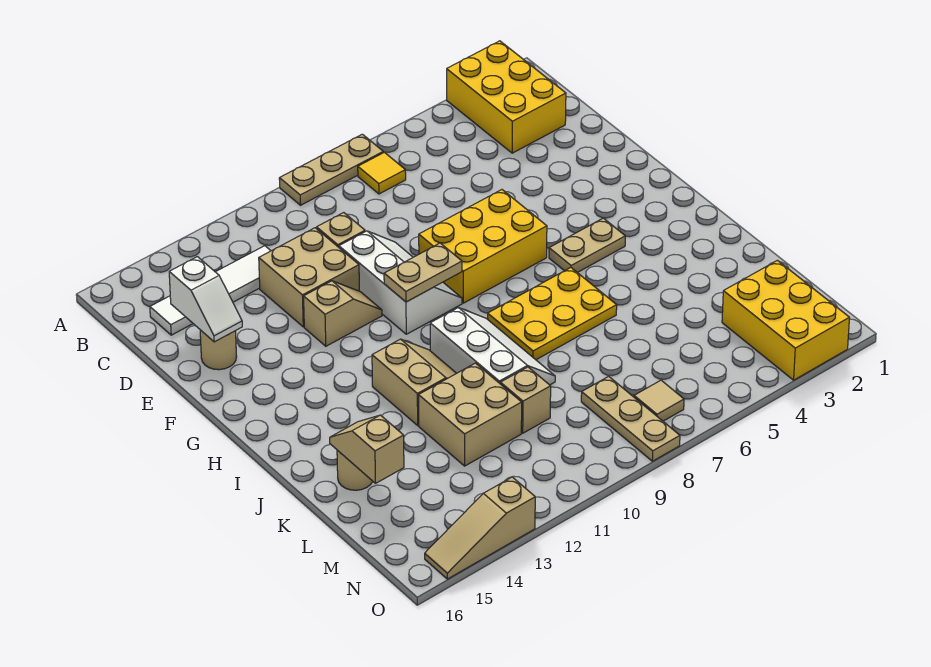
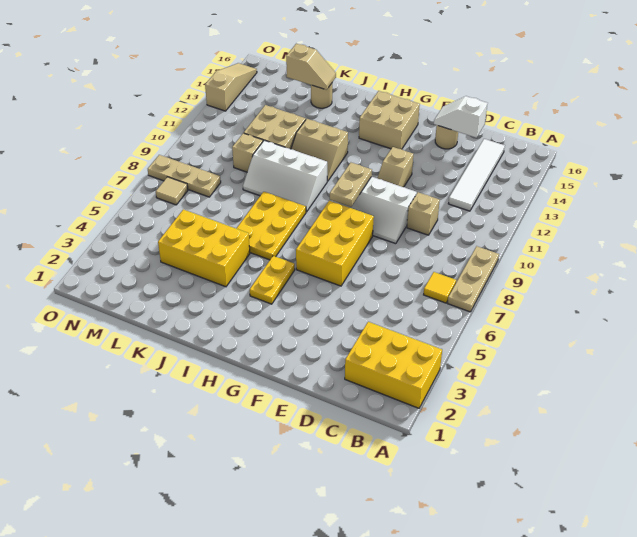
tan 2x2 brick [259,228,359,327] -> tan 2x2 brick moved to [359,91,420,149]
tan 1x2 plate [549,218,625,273] -> yellow 1x2 plate [250,256,295,304]
yellow 2x3 brick [722,260,849,380] -> yellow 2x3 brick moved to [158,209,250,287]

